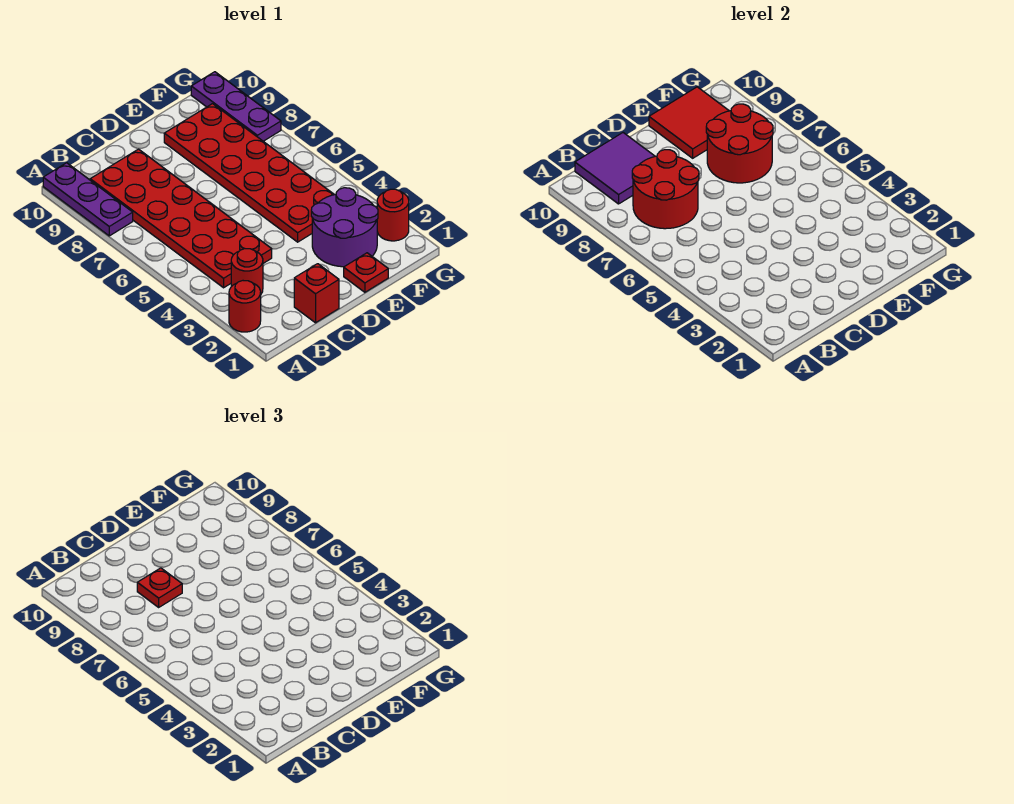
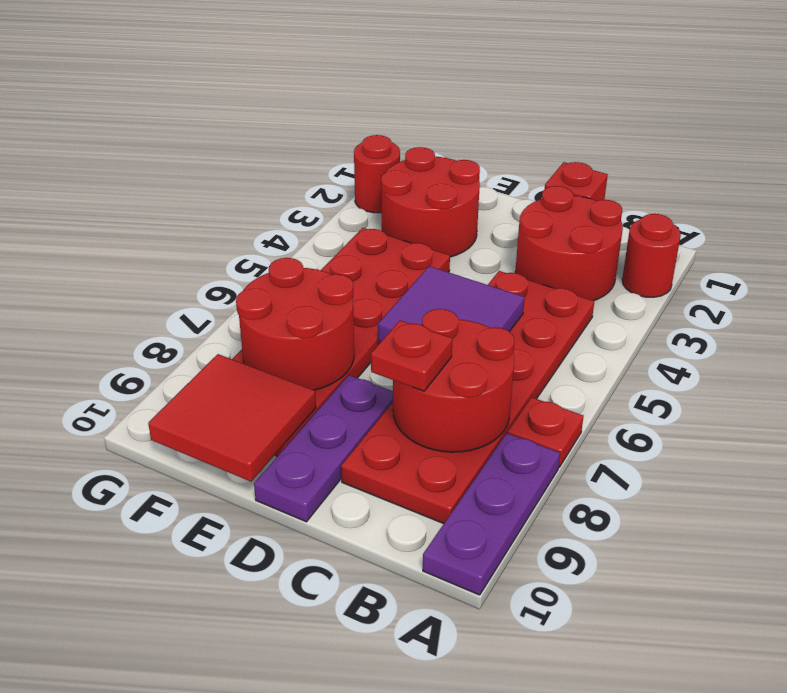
red 1x1 round brick [231,249,263,294] -> red 2x2 round brick [515,186,623,301]
purple 2x2 tile [575,133,655,204] -> purple 2x2 tile moved to [378,266,525,341]
red 1x1 plate [344,253,388,292] -> red 1x1 plate moved to [508,397,584,467]
purple 2x2 round brick [311,188,378,267] -> red 2x2 round brick [381,147,480,257]
purple 1x3 plate [191,72,281,141] -> purple 1x3 plate moved to [254,375,393,522]

